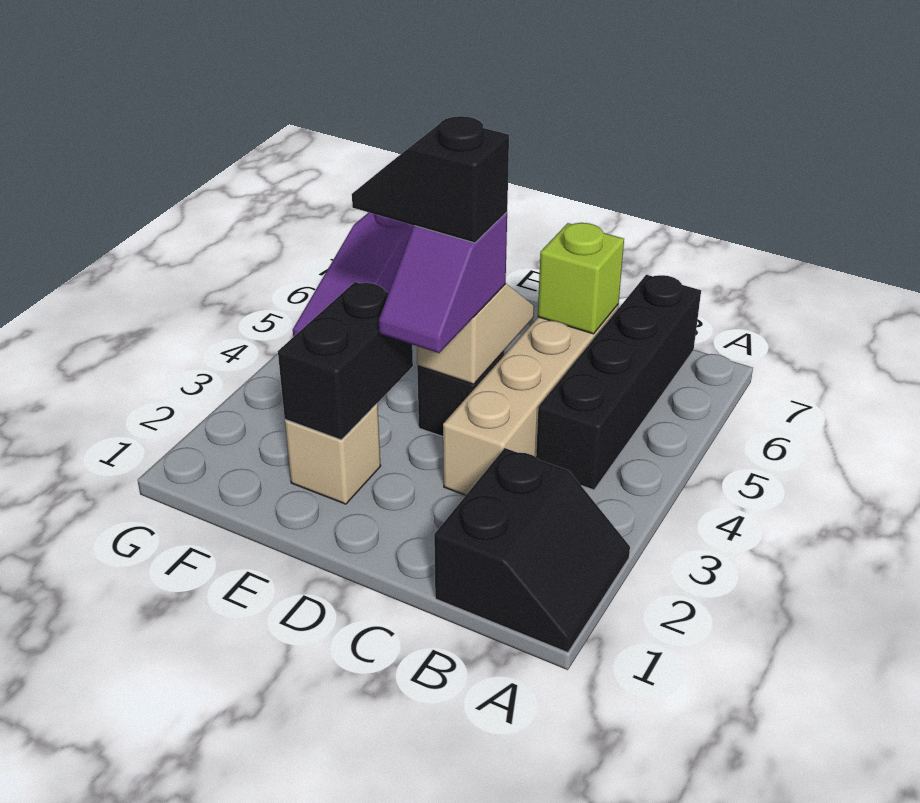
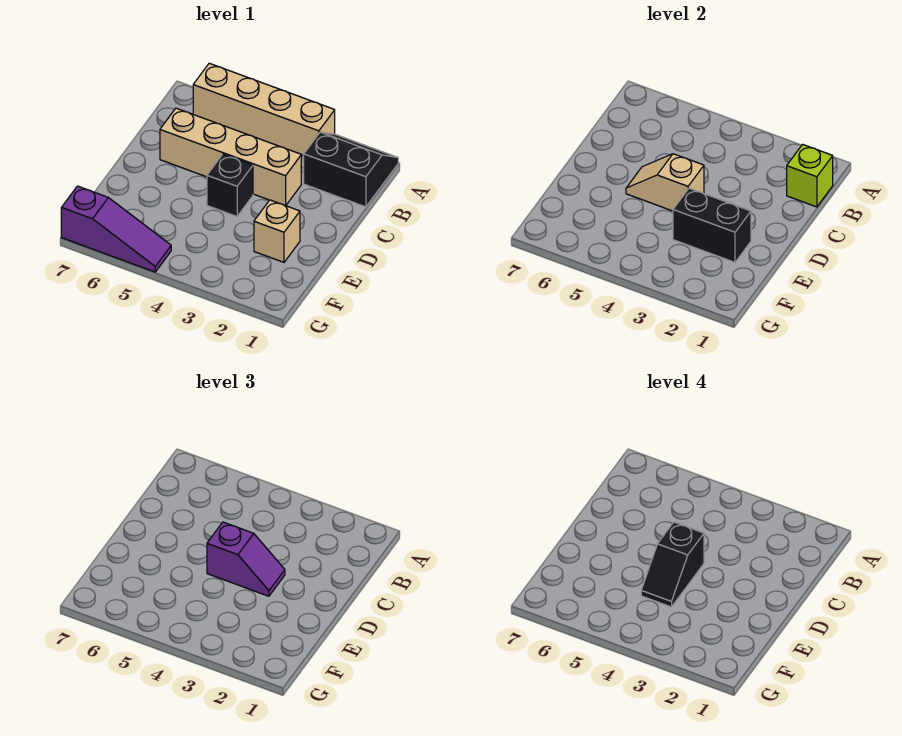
none -> tan 1x4 brick [193,63,335,155]
black 1x4 brick [536,275,701,490] -> none
lime 1x1 brick [538,223,624,334] -> lime 1x1 brick moved to [787,144,833,207]

